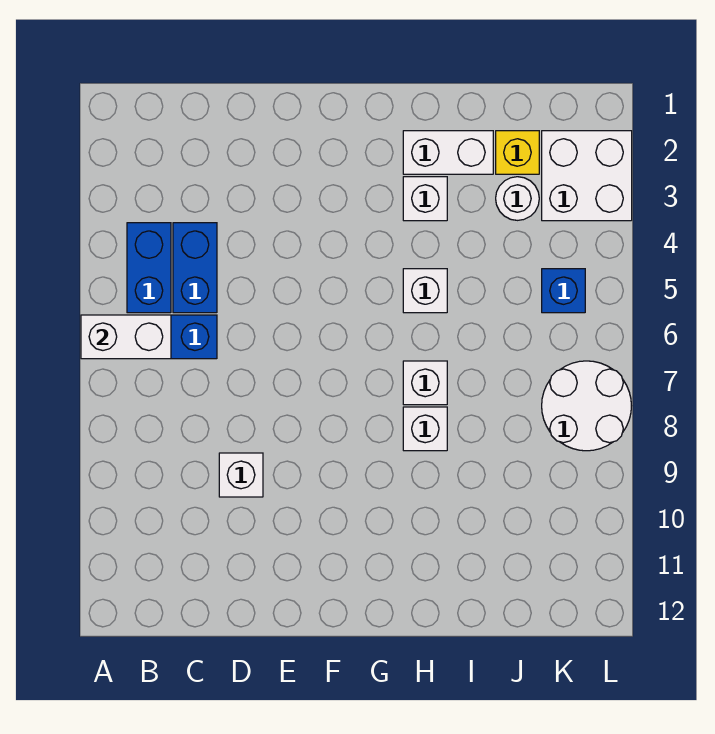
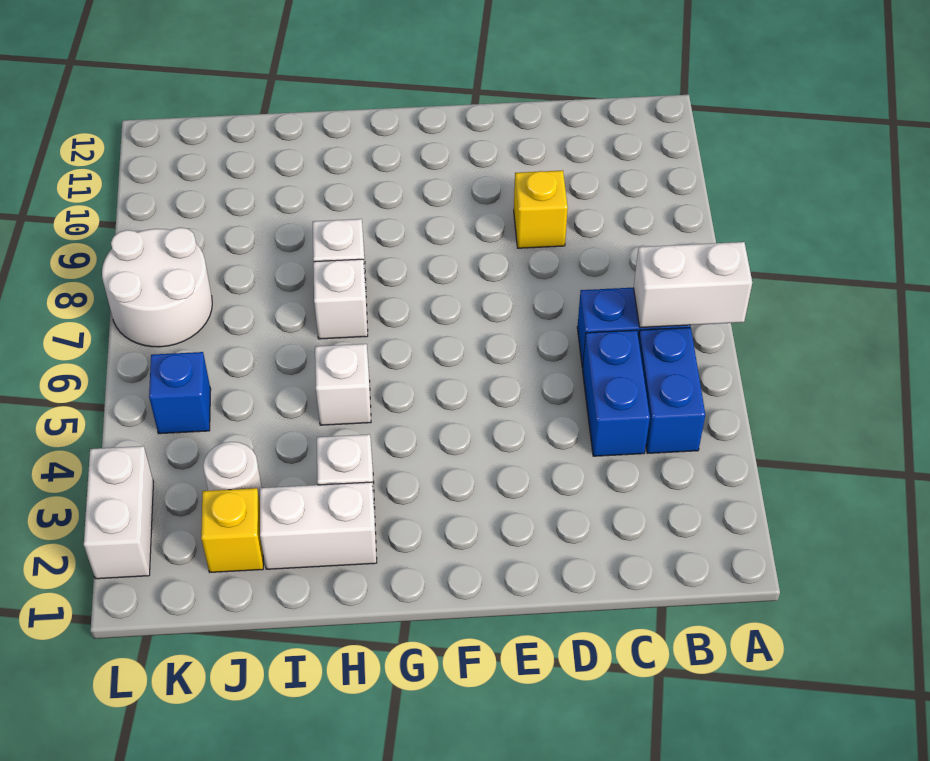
white 1x1 brick [219,453,263,497] -> yellow 1x1 brick [514,170,568,248]
white 2x2 brick [542,131,632,221] -> white 1x2 brick [84,446,153,579]

